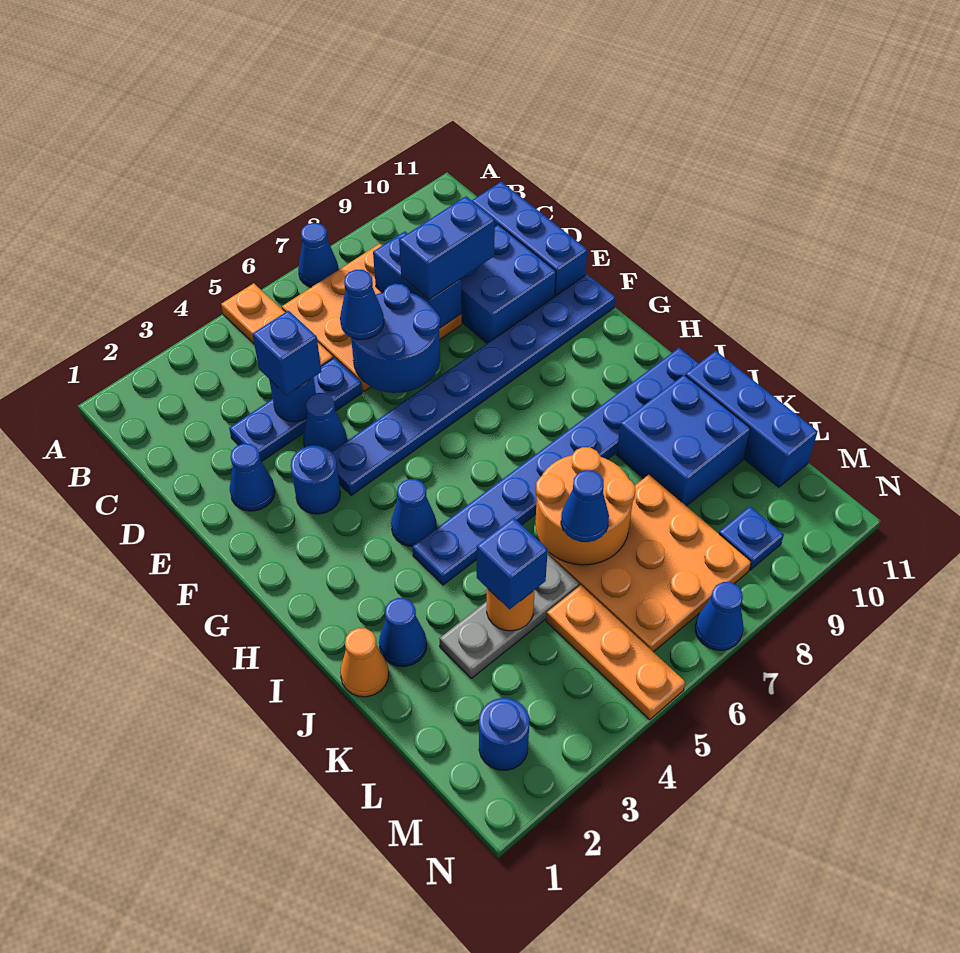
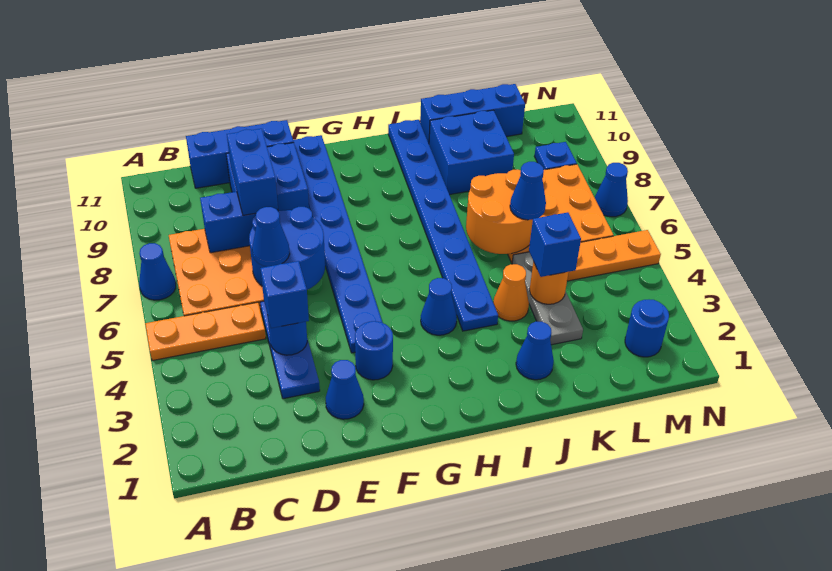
blue 1x1 cone [303,393,347,452] -> none
orange 1x1 cone [340,628,389,697] -> orange 1x1 cone moved to [493,264,529,321]

